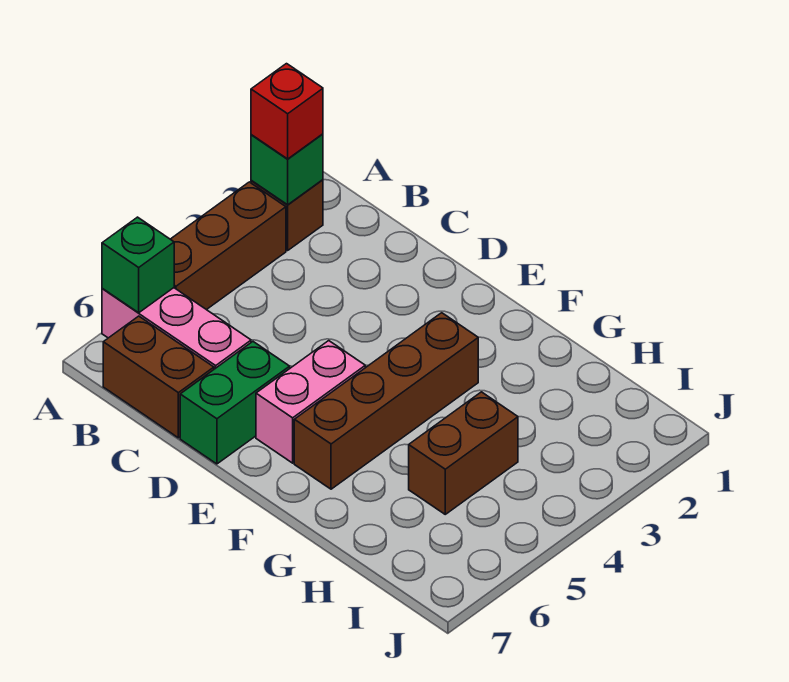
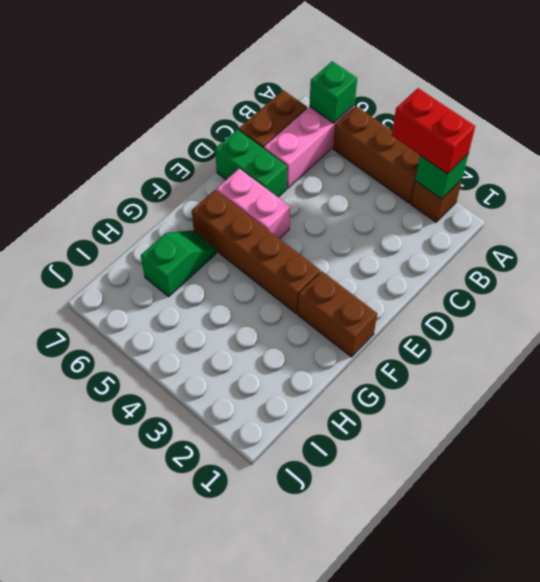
red 1x1 brick [251,64,323,159] -> red 1x2 brick [392,88,475,174]
none -> green 1x2 slope [141,230,217,297]
brown 1x2 brick [409,392,518,514] -> brown 1x2 brick moved to [298,271,377,357]

